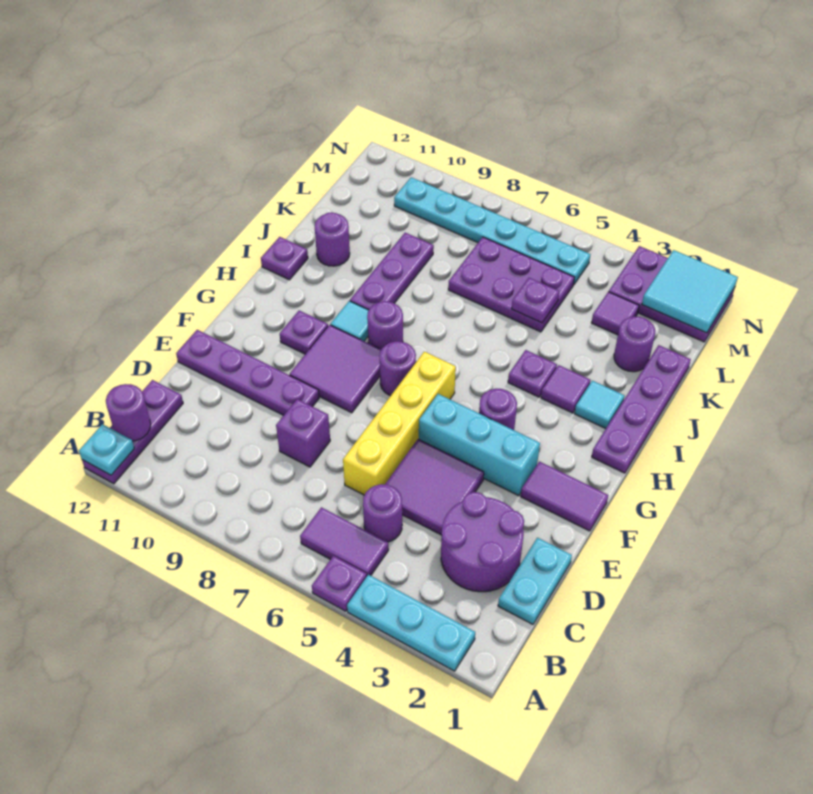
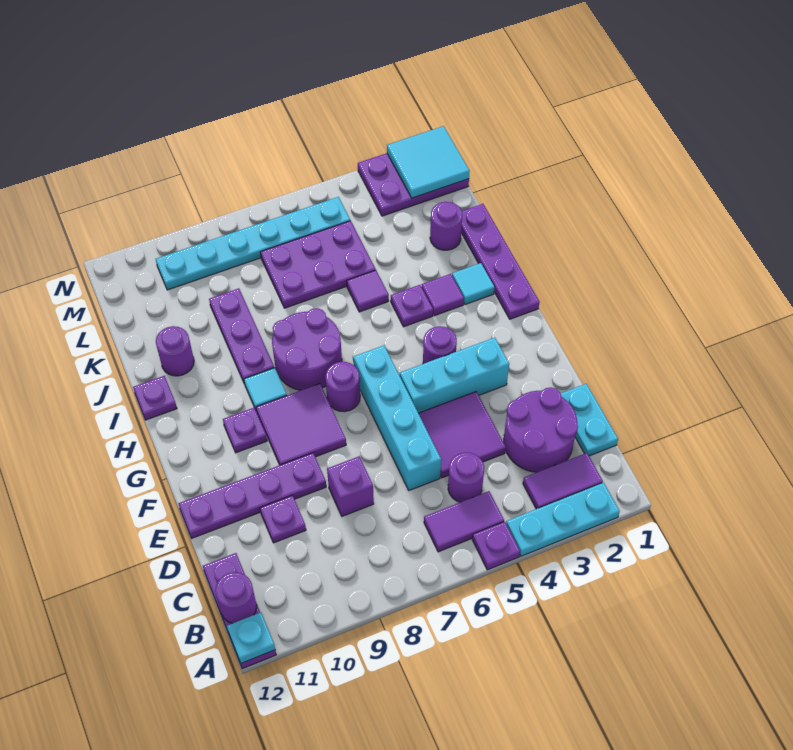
yellow 1x4 brick [343,352,456,495] -> cyan 1x4 brick [353,346,441,490]
purple 1x2 tile [521,462,608,531] -> purple 1x2 tile moved to [523,453,603,509]
purple 1x1 round brick [367,301,403,349] -> purple 2x2 round brick [272,308,342,390]
purple 1x1 plate [512,278,559,323] -> purple 1x1 plate moved to [260,495,306,543]
purple 1x1 tile [592,292,639,335] -> purple 1x1 tile moved to [347,270,389,312]

